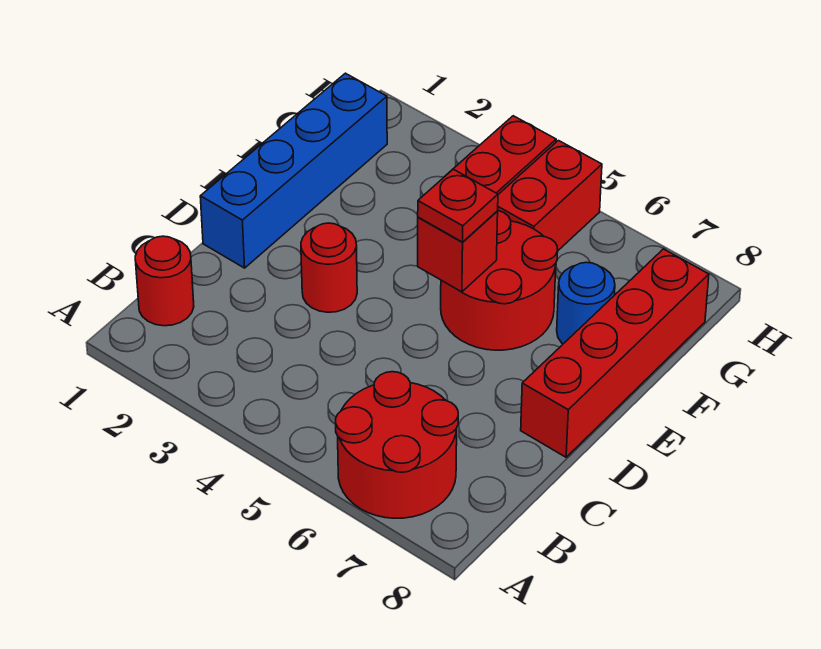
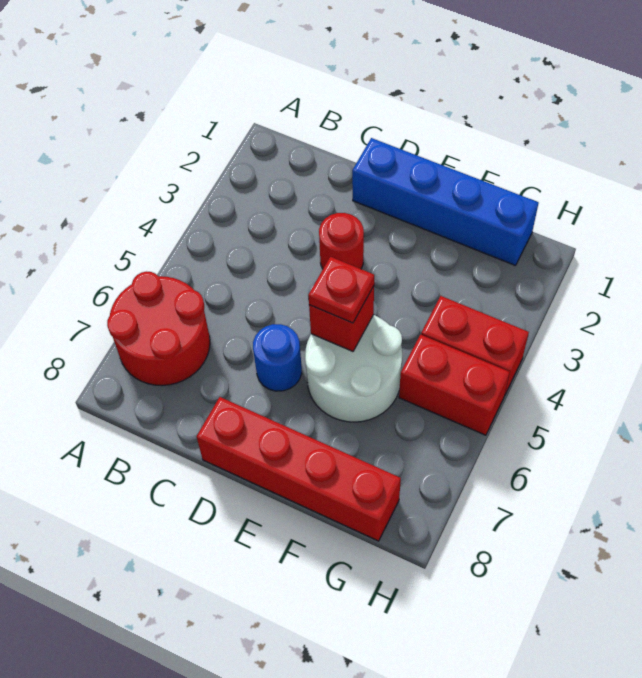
red 1x1 round brick [135,236,194,326] -> none
red 2x2 round brick [441,211,558,350] -> white 2x2 round brick [305,315,402,422]
blue 1x1 round brick [557,262,615,344] -> blue 1x1 round brick moved to [253,324,302,391]

